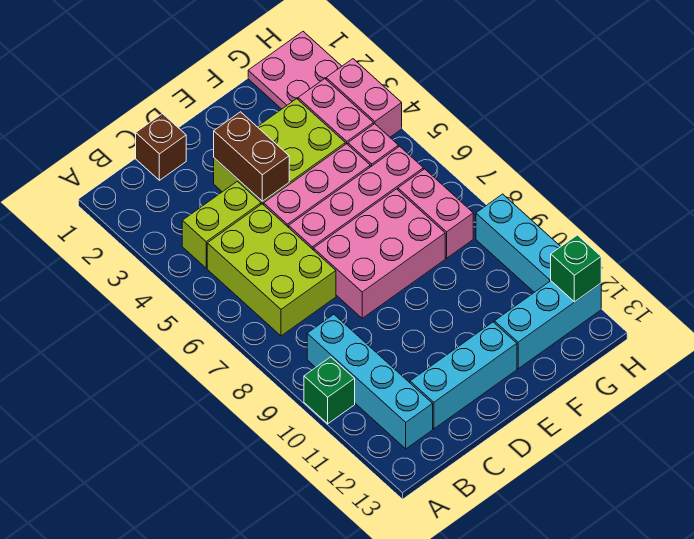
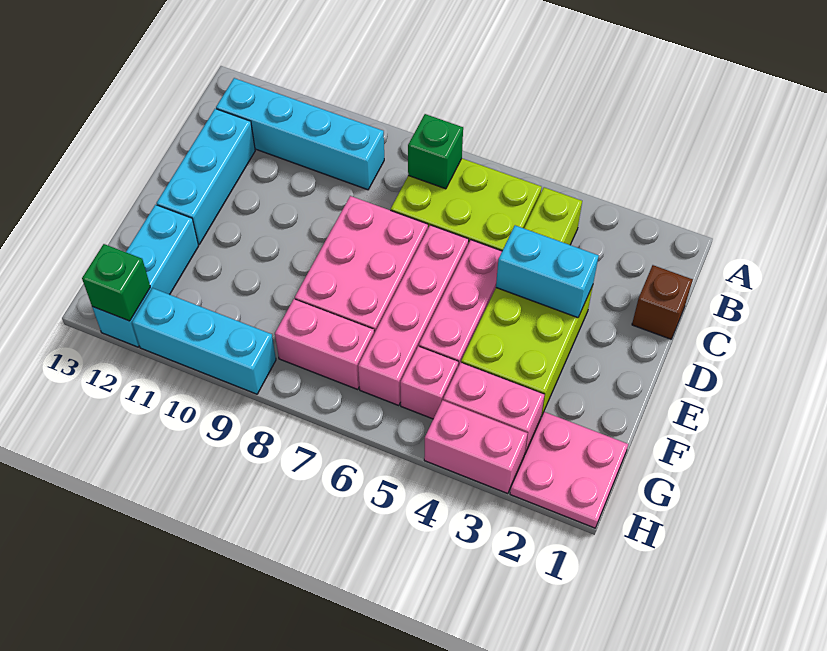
green 1x1 brick [304,357,355,424] -> green 1x1 brick moved to [408,114,463,189]
brown 1x2 brick [214,112,289,201] -> cyan 1x2 brick [496,225,599,318]

